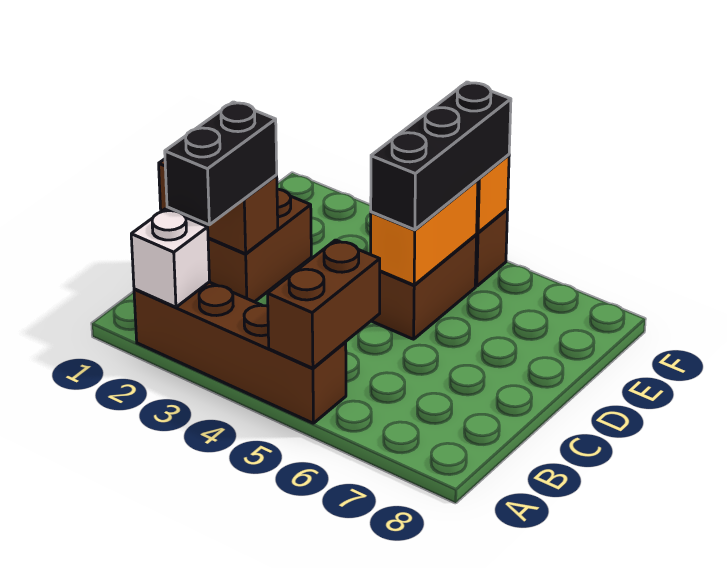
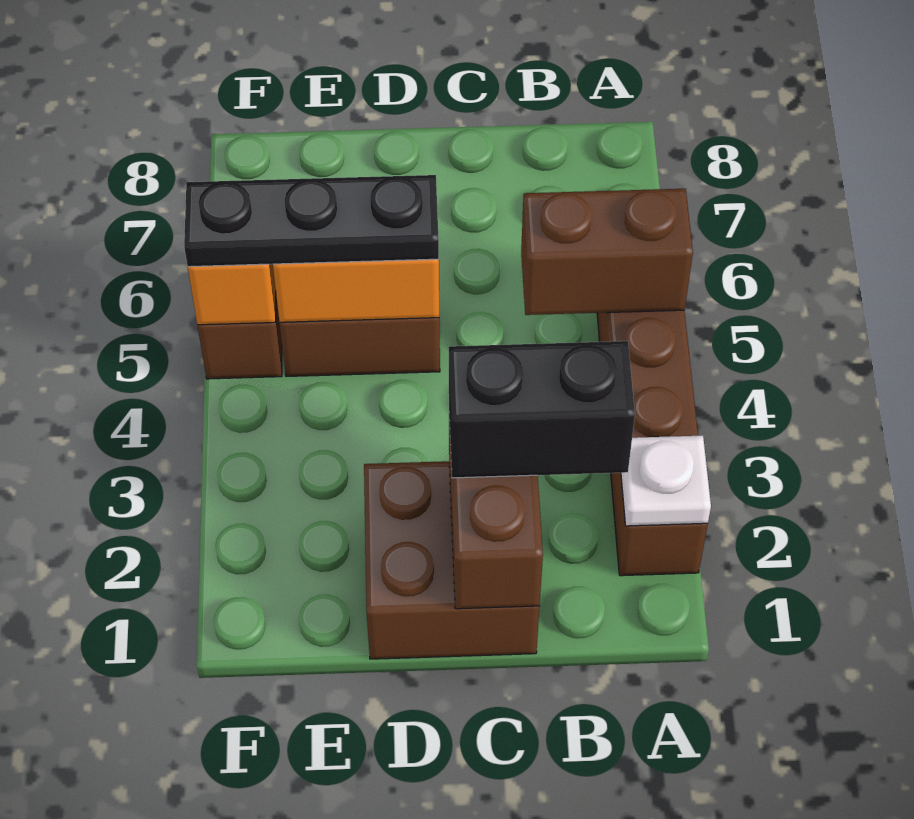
white 1x1 brick [131,209,210,307] -> white 1x1 plate [621,435,711,526]
black 1x3 brick [371,82,511,230] -> black 1x3 plate [184,175,439,267]

